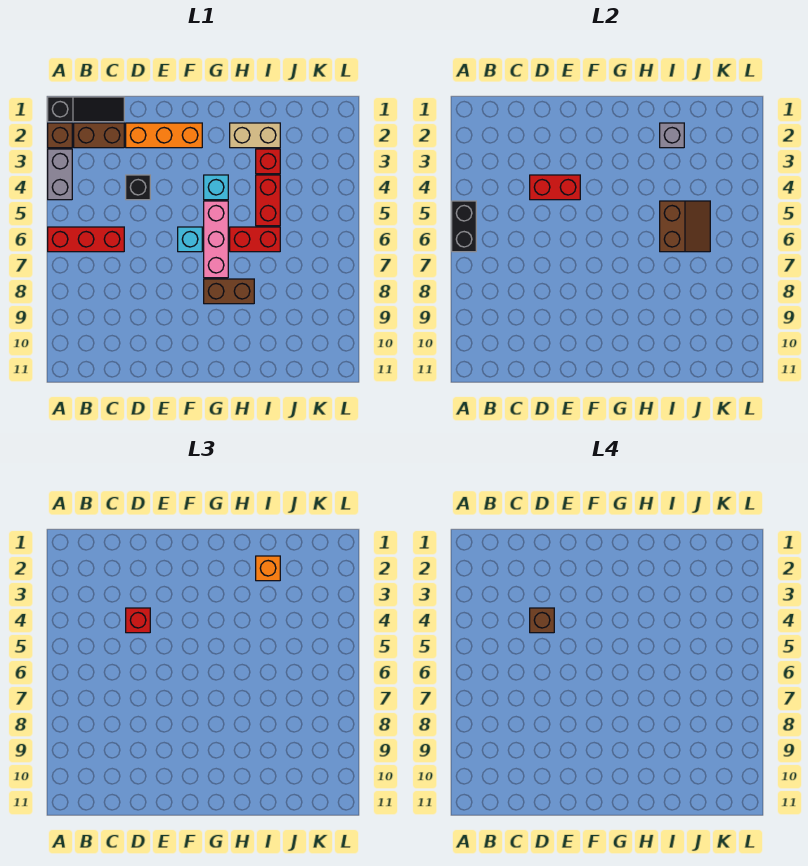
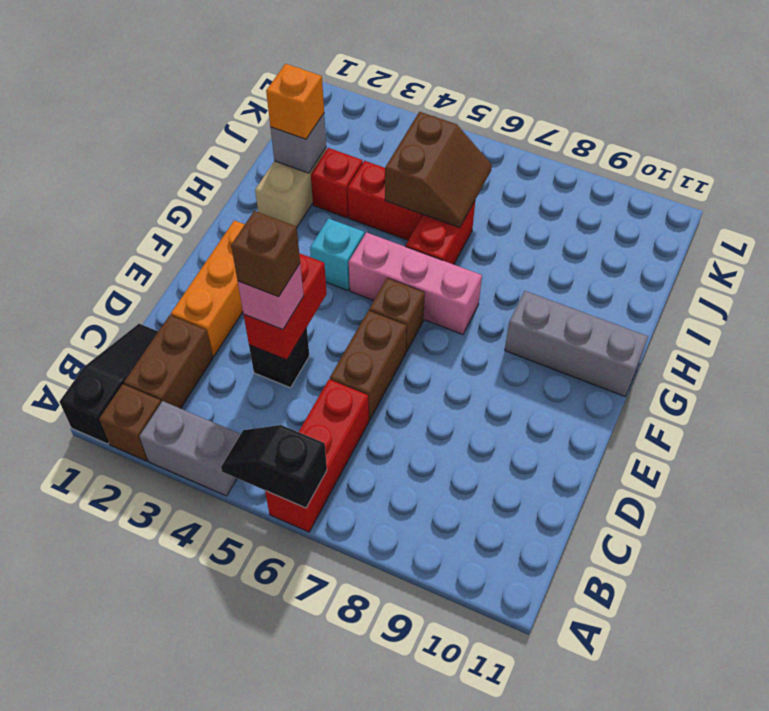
black 1x2 brick [452,201,476,252] -> black 1x2 slope [221,425,327,508]
red 1x1 brick [126,608,150,633] -> pink 1x1 brick [238,264,304,330]
cyan 1x1 brick [178,227,202,252] -> brown 1x1 brick [369,278,425,352]
brown 1x2 brick [204,279,254,304] -> brown 1x2 brick moved to [330,311,407,420]
none -> grey 1x3 brick [505,291,648,396]
brown 2x2 slope [660,201,710,252] -> brown 2x2 slope turned to [385,112,492,228]

